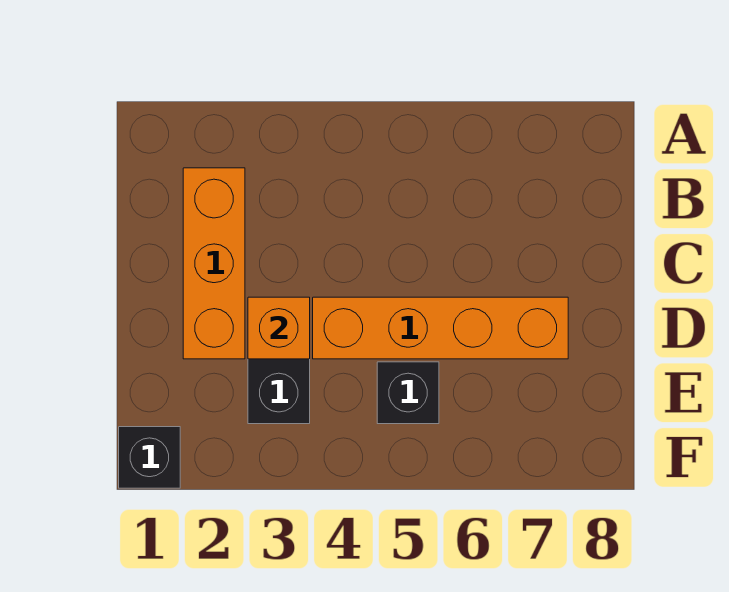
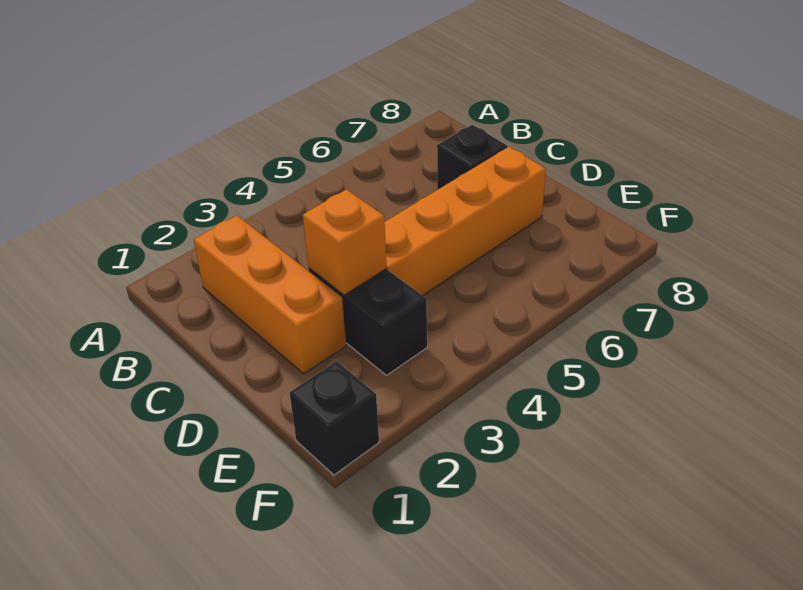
black 1x1 brick [377,362,439,424] -> black 1x1 brick moved to [437,125,507,190]

